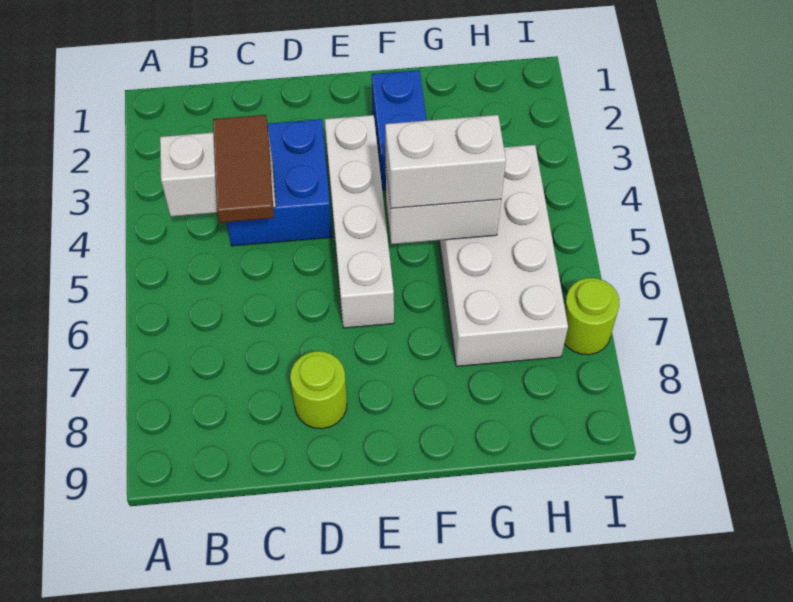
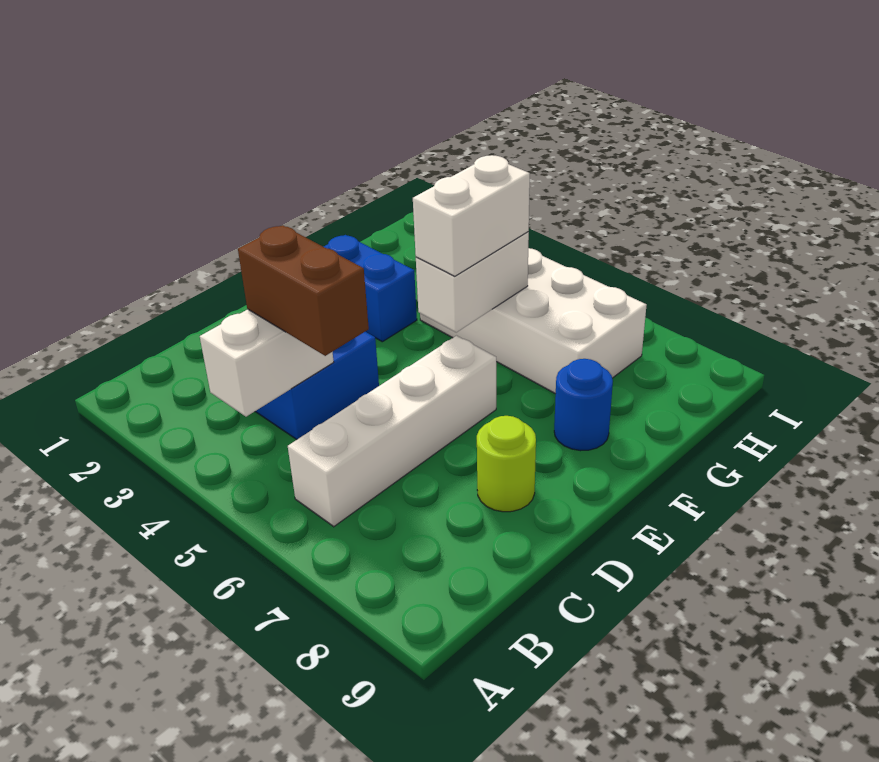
brown 1x2 tile [213,115,274,223] -> brown 1x2 brick [238,225,369,356]
white 1x4 brick [325,115,394,328] -> white 1x4 brick turned to [288,336,496,527]
none -> blue 1x1 round brick [554,359,613,451]
lime 1x1 round brick [564,278,619,355] -> none

